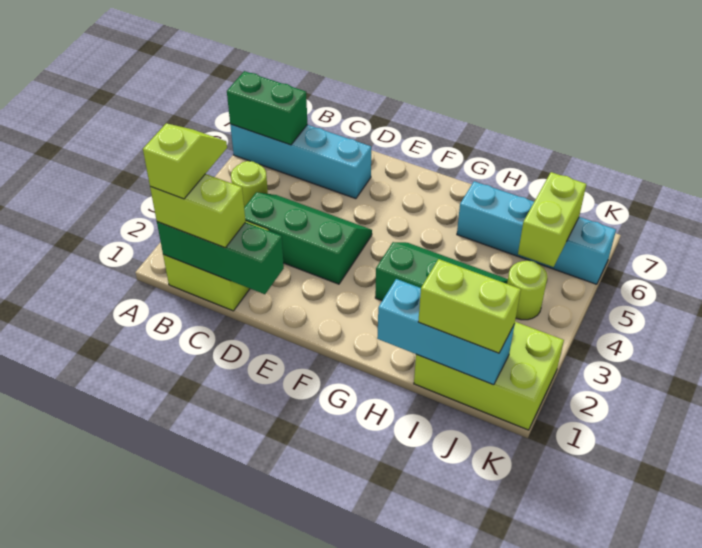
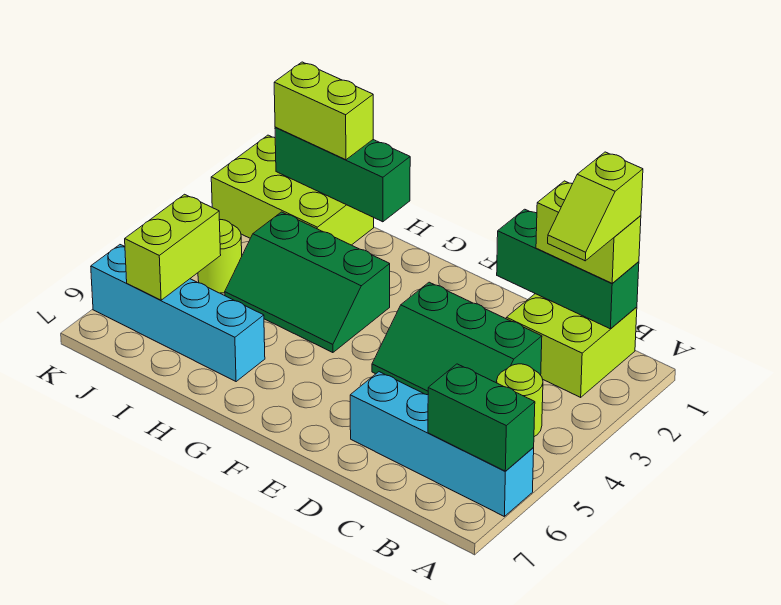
cyan 1x3 brick [377,279,515,385] -> green 1x3 brick [275,127,410,222]

